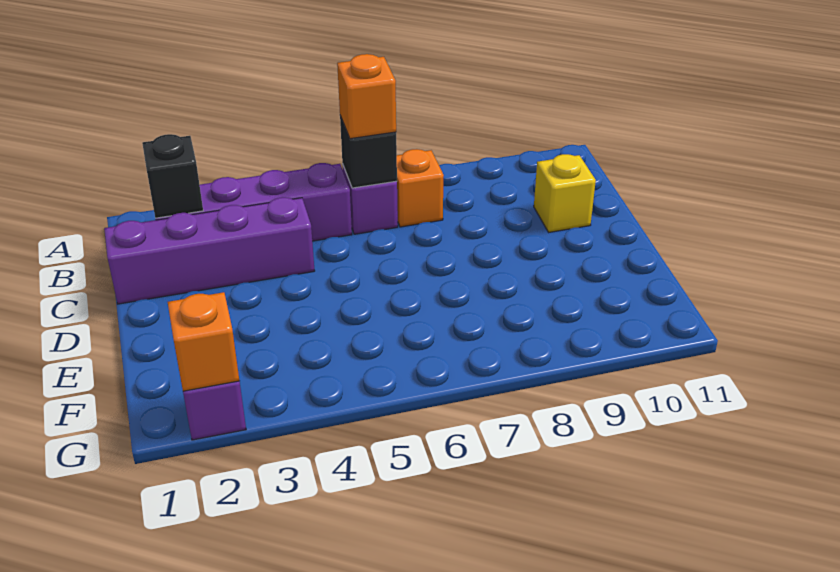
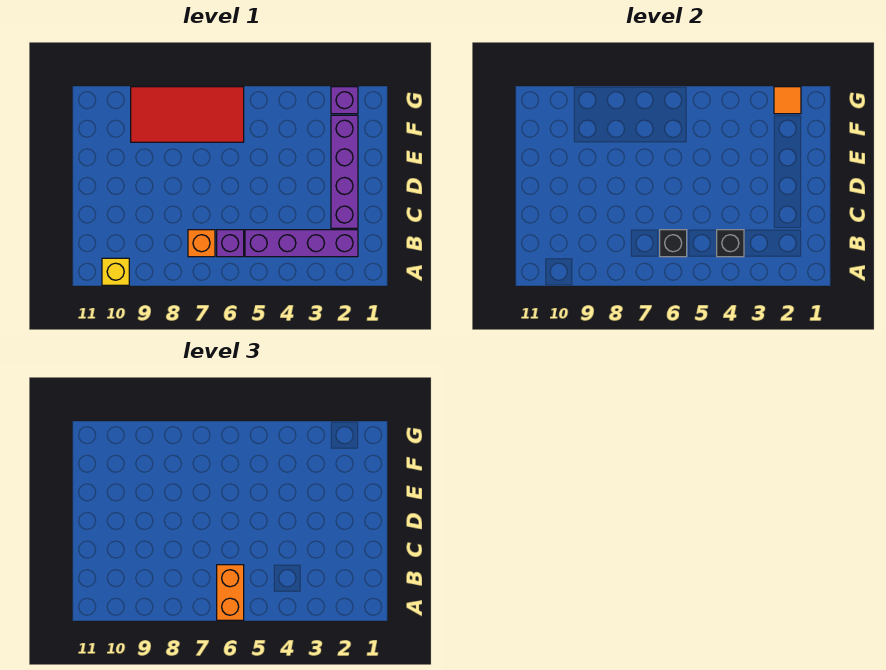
black 1x1 brick [142,134,203,218] -> black 1x1 brick moved to [717,230,744,257]
orange 1x1 brick [337,54,396,139] -> orange 1x2 brick [217,565,244,620]
purple 1x4 brick [104,197,315,304] -> purple 1x4 brick turned to [331,115,358,228]
yellow 1x1 brick [534,154,596,232] -> yellow 1x1 brick moved to [102,258,129,285]
none -> red 2x4 tile [131,87,244,142]
orange 1x1 brick [168,292,239,391] -> orange 1x1 tile [774,87,801,114]

